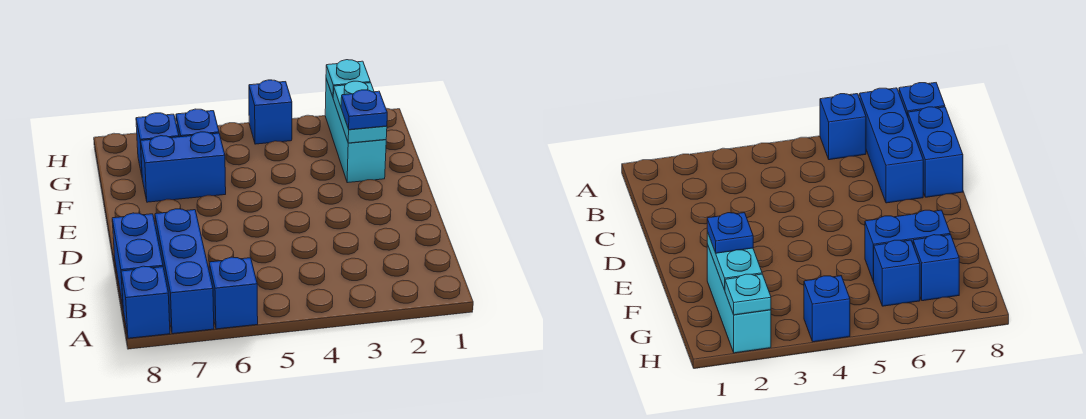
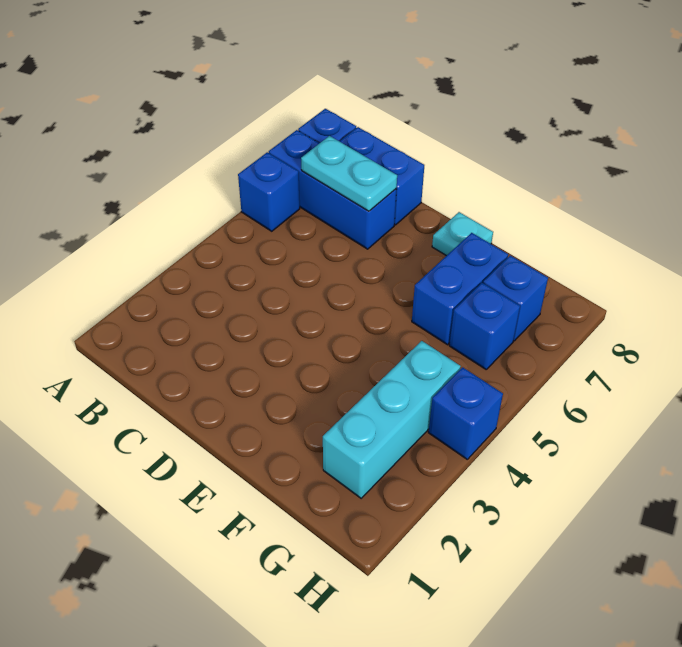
cyan 1x3 brick [325,79,386,183] -> cyan 1x3 brick turned to [323,341,461,498]
cyan 1x2 plate [333,81,387,143] -> cyan 1x2 plate moved to [301,136,397,211]
blue 1x1 plate [341,90,387,130] -> none
cyan 1x1 plate [326,60,370,97] -> cyan 1x1 plate moved to [432,212,493,256]

